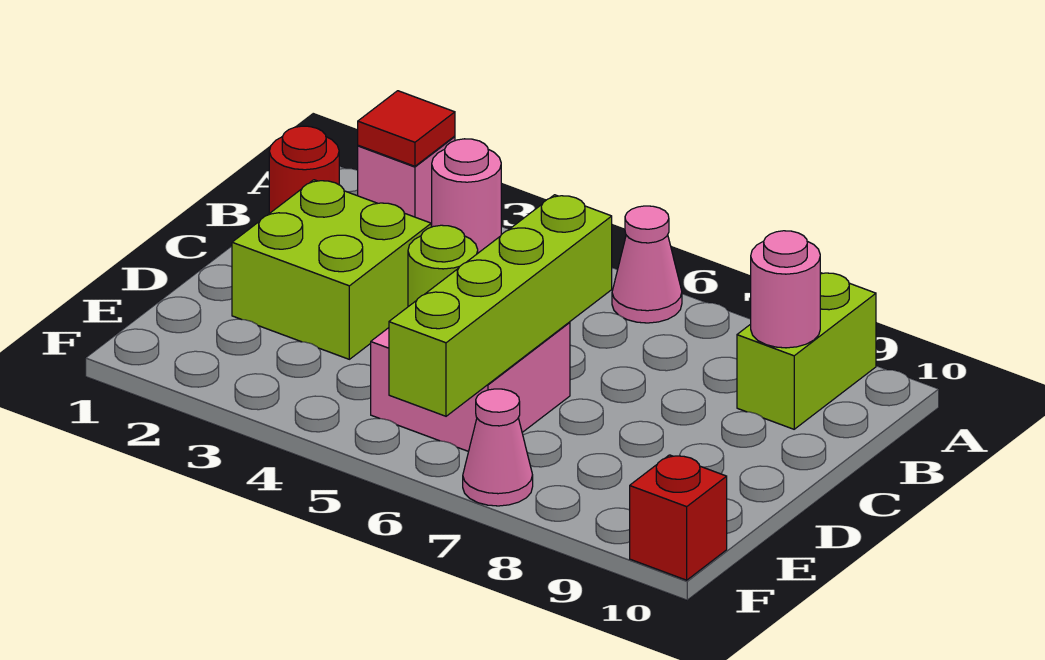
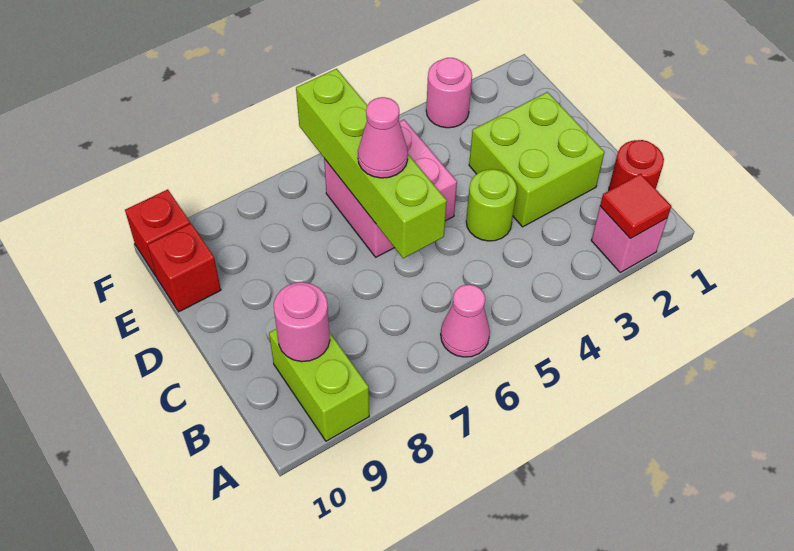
pink 1x1 round brick [432,139,501,253] -> pink 1x1 round brick moved to [426,58,472,128]
none -> red 1x1 brick [148,223,221,312]
pink 1x1 cone [463,389,533,506] -> pink 1x1 cone moved to [358,97,408,178]

